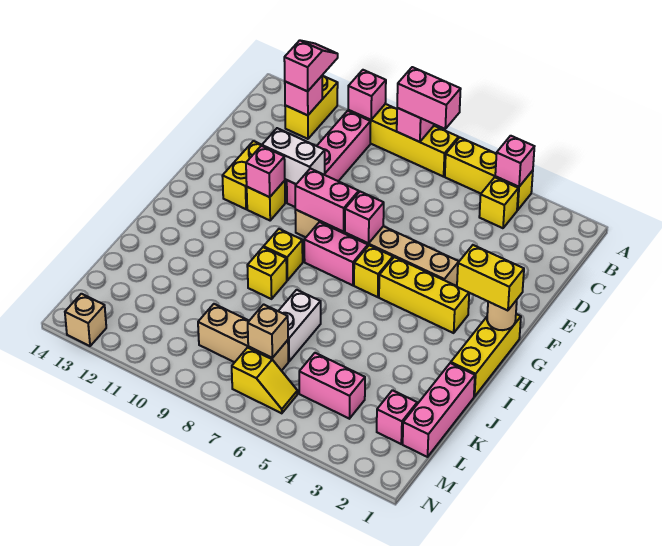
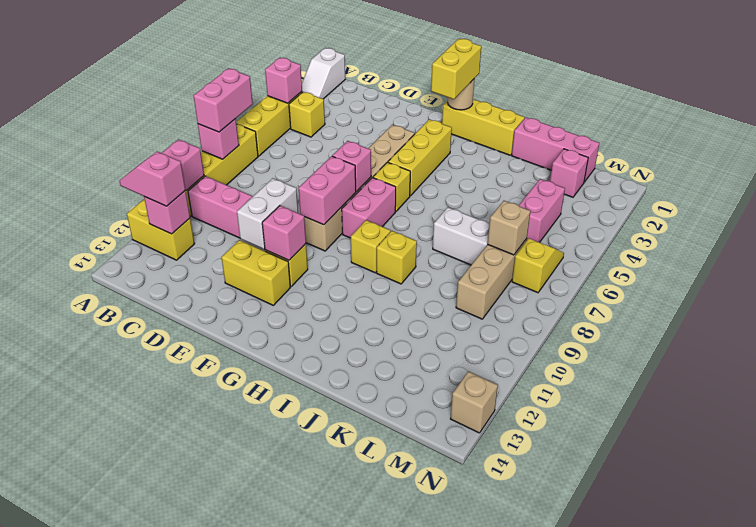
none -> white 1x2 slope [302,48,345,99]

